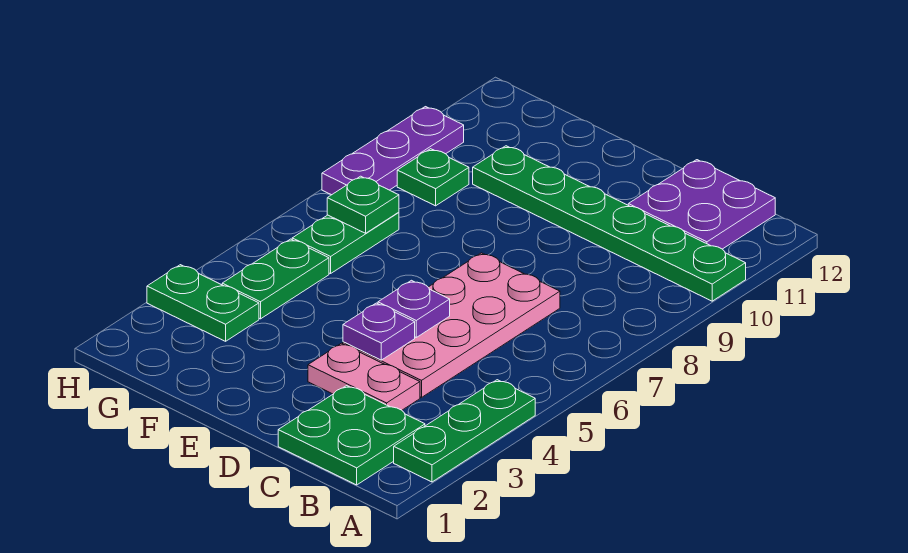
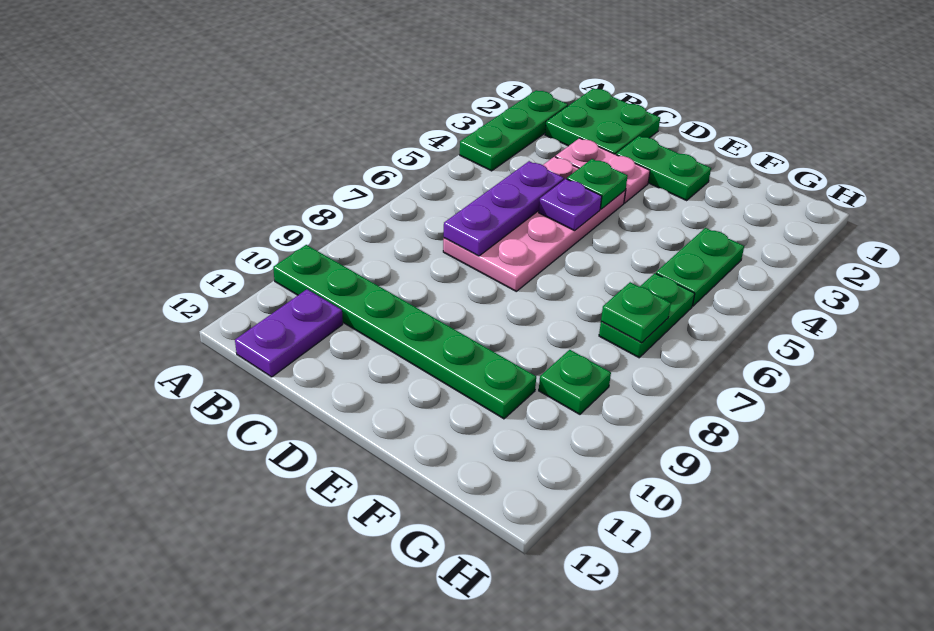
purple 2x2 plate [628,160,775,249] -> purple 1x2 plate [235,289,343,377]
purple 1x1 plate [343,303,415,360] -> green 1x1 plate [567,159,628,209]
green 1x2 plate [147,265,259,341] -> green 1x2 plate moved to [616,136,711,200]
purple 1x3 plate [322,107,464,195] -> purple 1x3 plate moved to [444,161,564,256]

